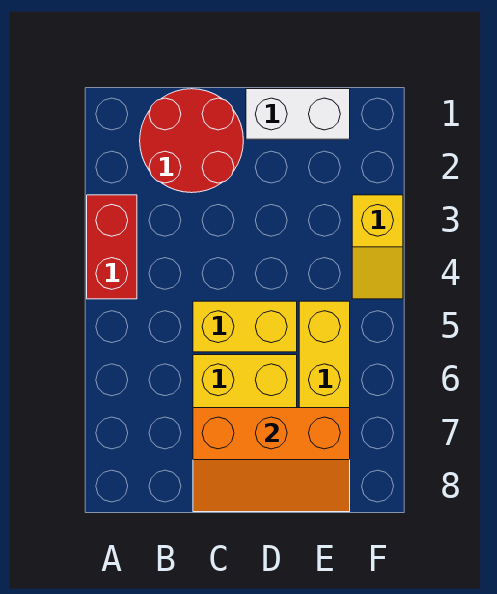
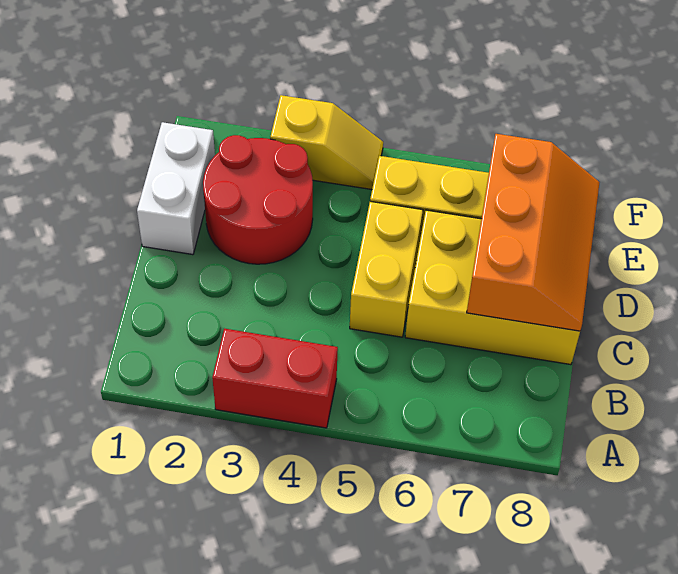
red 2x2 round brick [140,89,243,193] -> red 2x2 round brick moved to [203,135,313,264]

